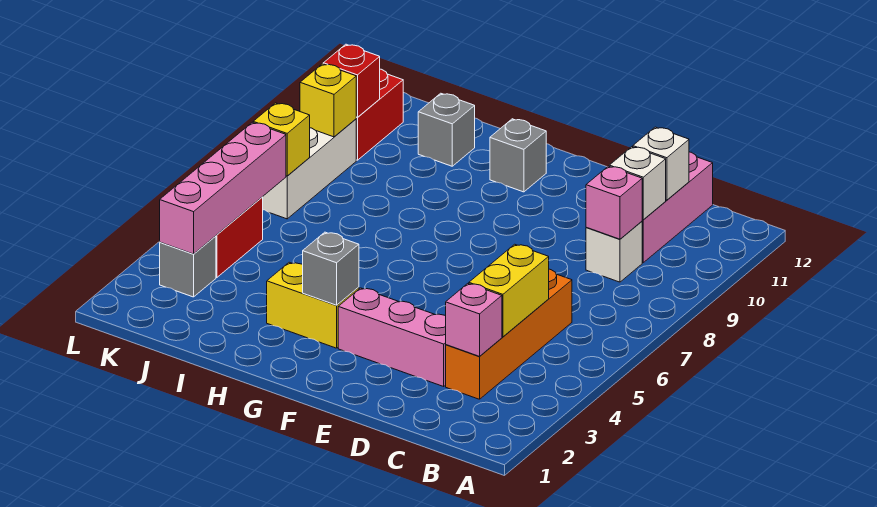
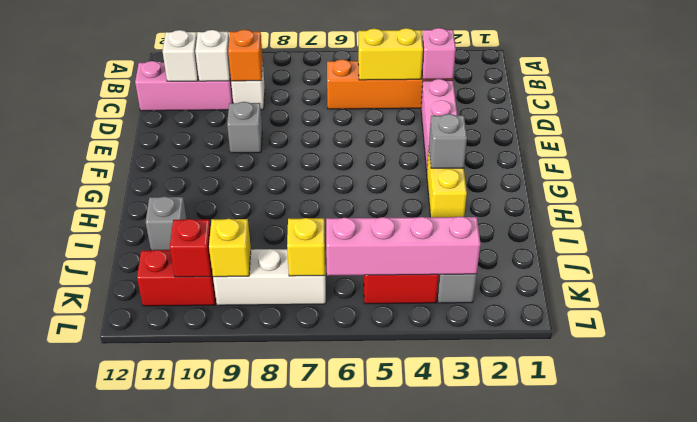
pink 1x1 brick [586,166,642,239] -> orange 1x1 brick [228,30,263,81]
grey 1x1 brick [490,119,546,192] -> grey 1x1 brick moved to [227,102,262,153]

